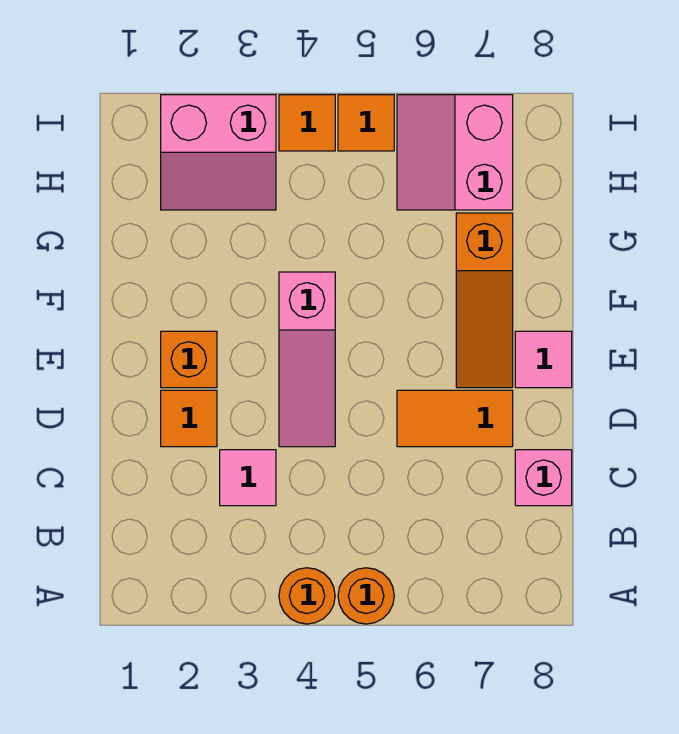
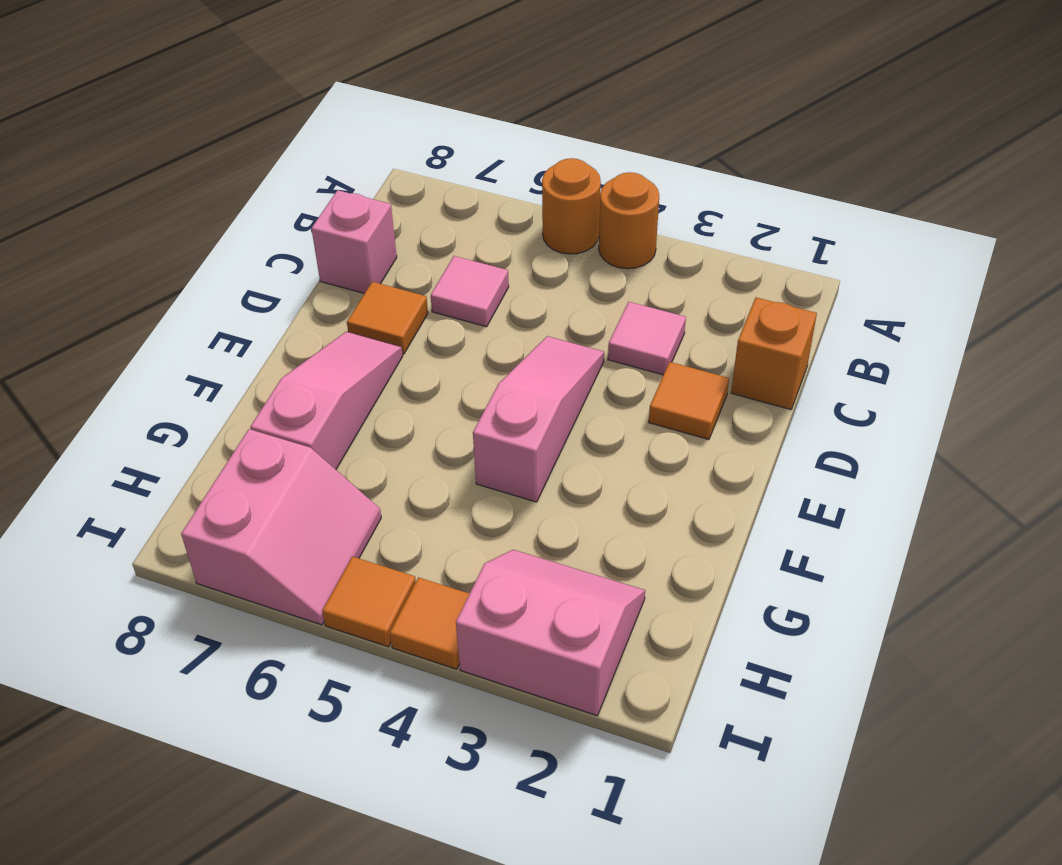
orange 1x2 tile [397,390,513,447] -> orange 1x1 tile [347,282,428,354]
orange 1x1 brick [161,331,217,388] -> orange 1x1 brick moved to [731,297,817,410]
orange 1x3 slope [456,213,513,388] -> pink 1x3 slope [250,331,403,469]
pink 1x1 tile [515,331,572,388] -> pink 1x1 tile moved to [431,256,509,327]

